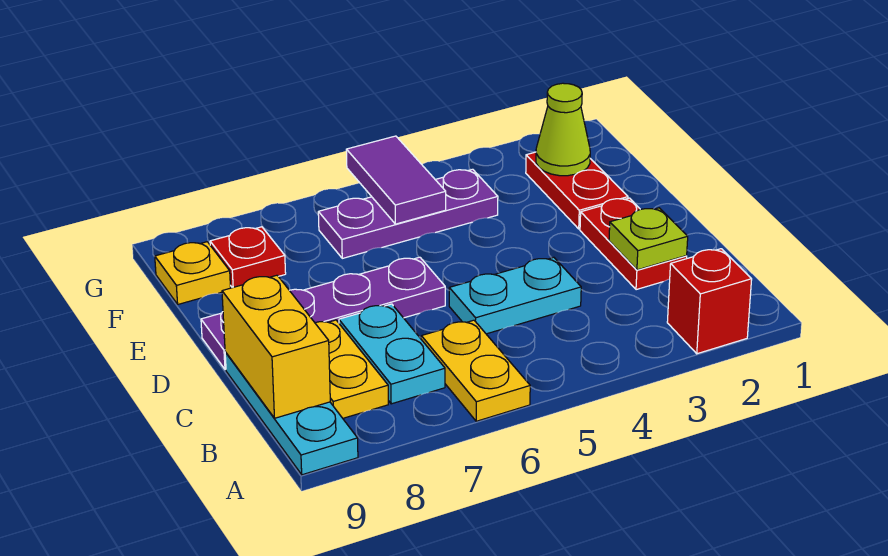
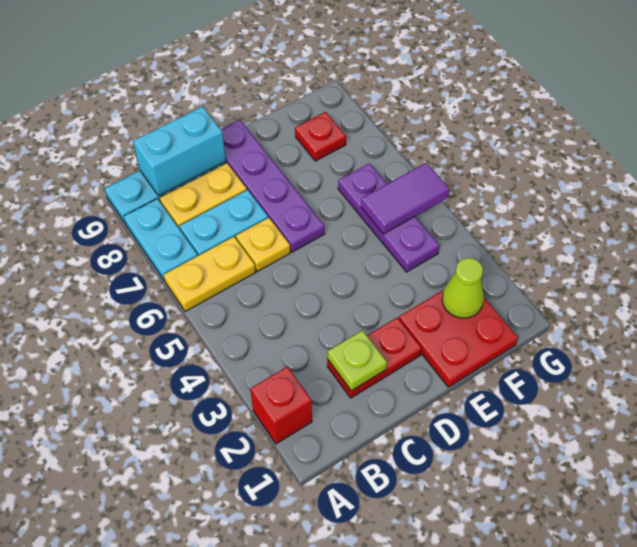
yellow 1x2 brick [222,275,330,418] -> cyan 1x2 brick [133,106,226,196]
cyan 1x2 plate [449,257,581,334] -> cyan 1x2 plate moved to [124,199,198,281]
red 1x2 plate [526,152,628,229] -> red 2x2 plate [399,290,518,387]
yellow 1x1 plate [155,242,231,304] -> yellow 1x1 plate moved to [236,218,290,271]

